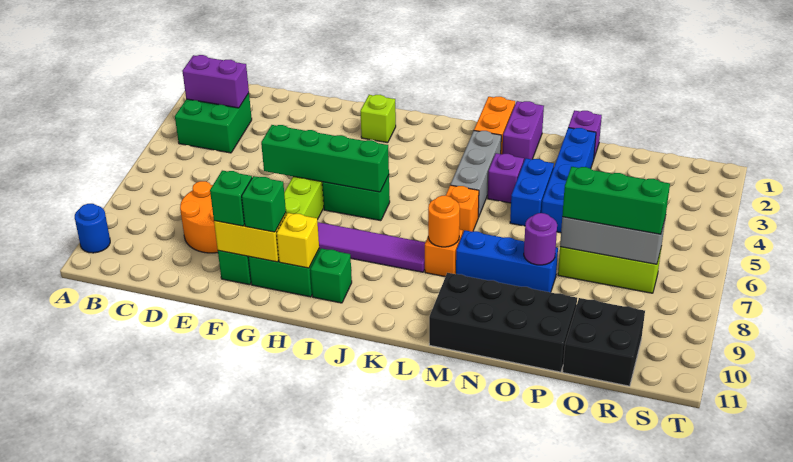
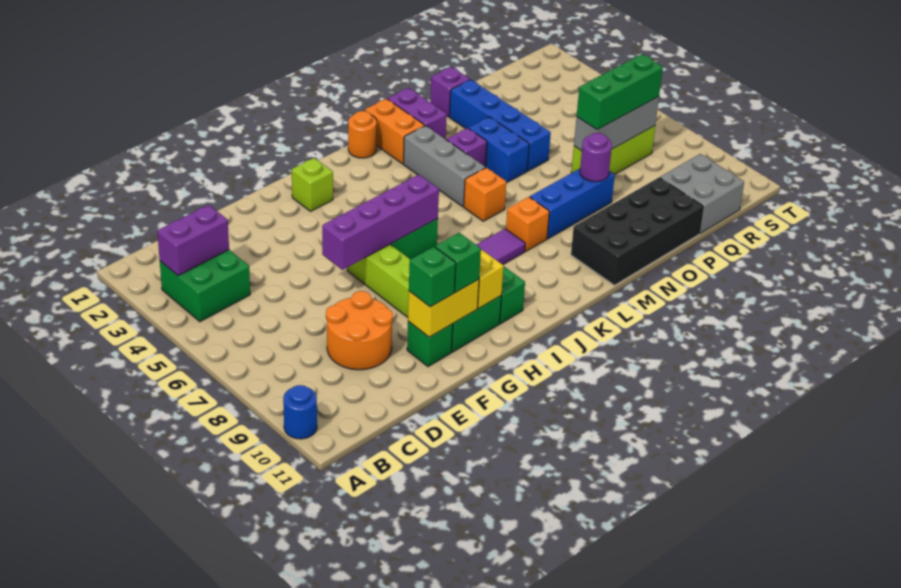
green 1x4 brick [261,125,389,192] -> purple 1x4 brick [322,175,439,270]
orange 1x1 round brick [428,196,460,247] -> orange 1x1 round brick moved to [348,111,377,158]
black 2x2 brick [563,298,645,386] -> grey 2x2 brick [660,154,744,234]

